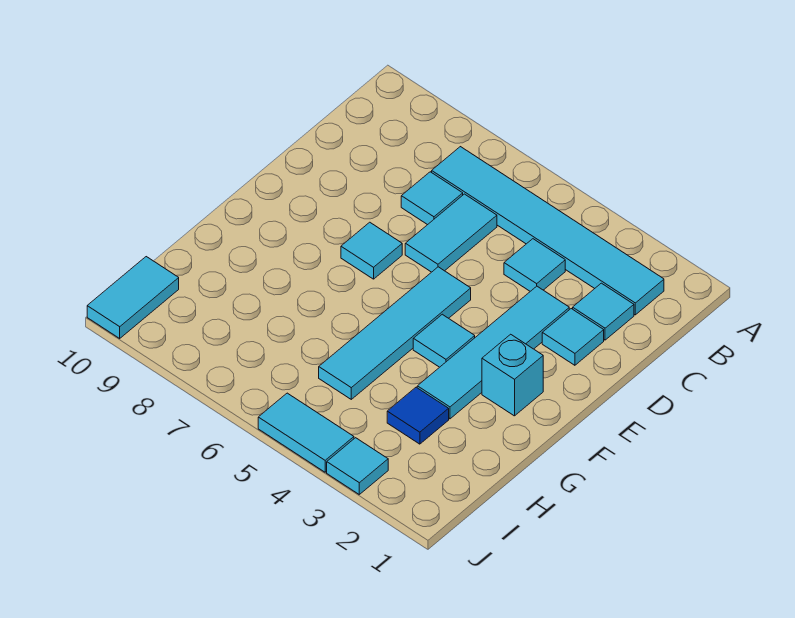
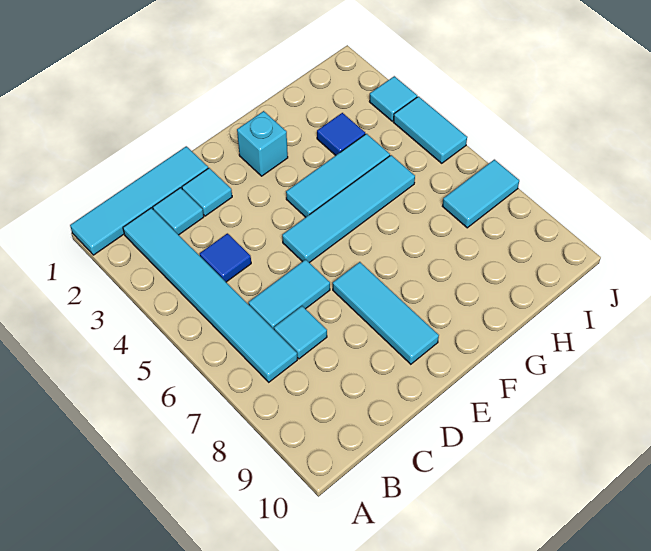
cyan 1x1 tile [504,239,565,291] -> blue 1x1 tile [200,233,251,282]
cyan 1x4 tile [417,286,569,419] -> cyan 1x4 tile moved to [70,146,208,255]
cyan 1x1 tile [341,222,402,279] -> cyan 1x3 tile [333,262,439,364]
cyan 1x1 tile [413,314,475,367] -> cyan 1x3 tile [286,134,390,217]
cyan 1x2 tile [87,257,179,338] -> cyan 1x2 tile moved to [443,160,519,228]

